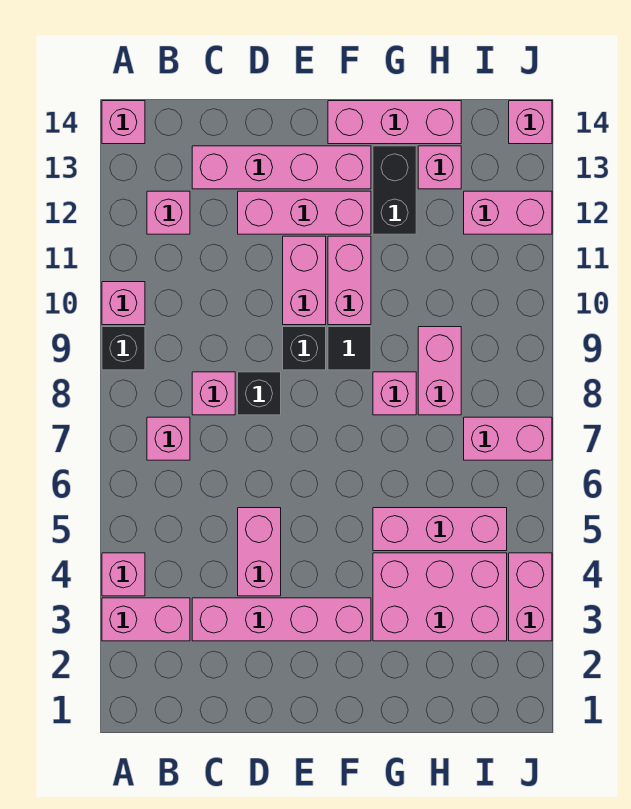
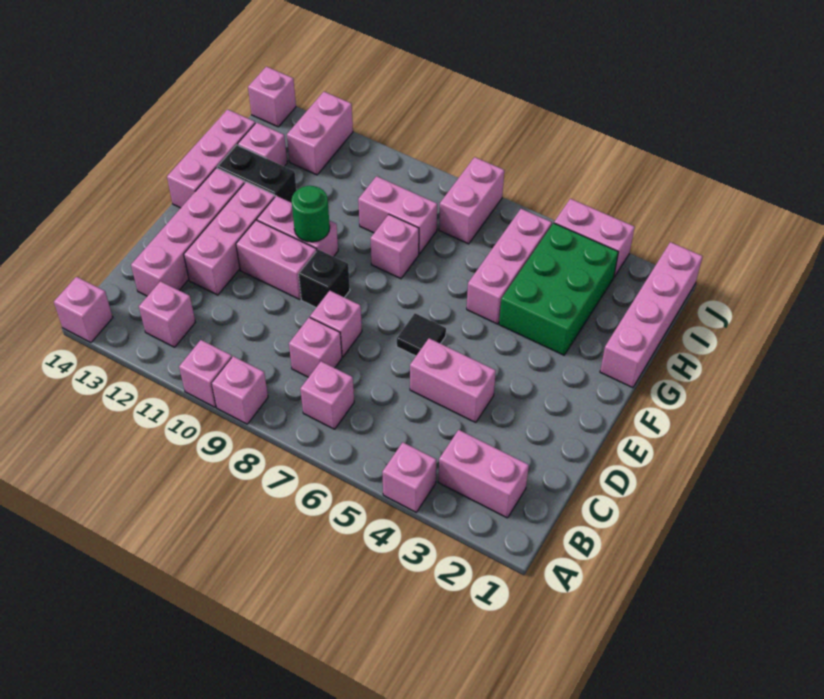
pink 1x2 brick [102,598,190,641] -> pink 1x2 brick turned to [438,430,529,518]
black 1x1 brick [102,327,145,370] -> pink 1x1 brick [212,356,268,424]
pink 1x4 brick [192,598,371,641] -> pink 1x4 brick moved to [600,242,703,388]
black 1x1 brick [238,372,281,415] -> pink 1x1 brick [310,291,362,357]
black 1x1 tile [328,327,371,370] -> black 1x1 tile moved to [397,313,446,356]
none -> green 1x1 round brick [291,186,330,242]
pink 2x3 brick [373,553,507,641] -> green 2x3 brick [499,223,618,355]

